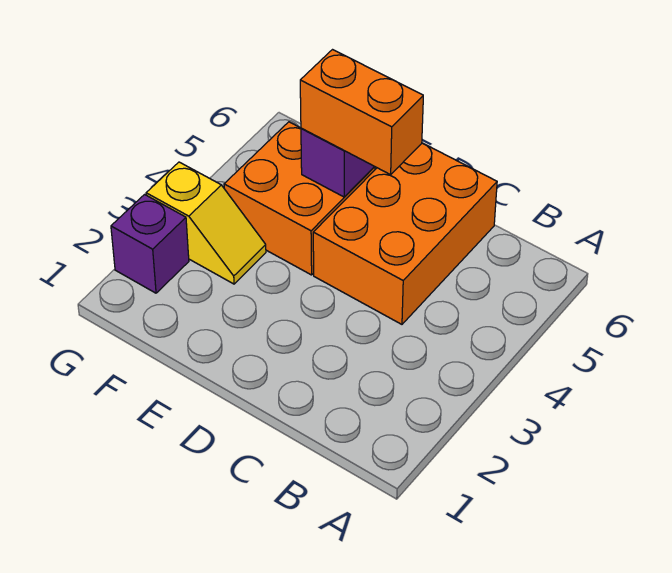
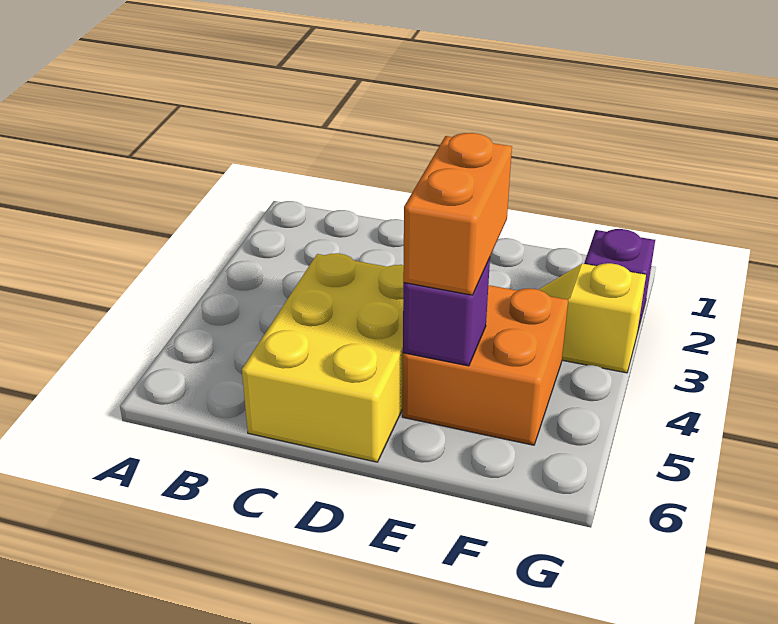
orange 2x3 brick [313,143,497,324] -> yellow 2x3 brick [242,253,404,462]
orange 1x2 brick [300,50,423,175] -> orange 1x2 brick turned to [403,133,512,295]

